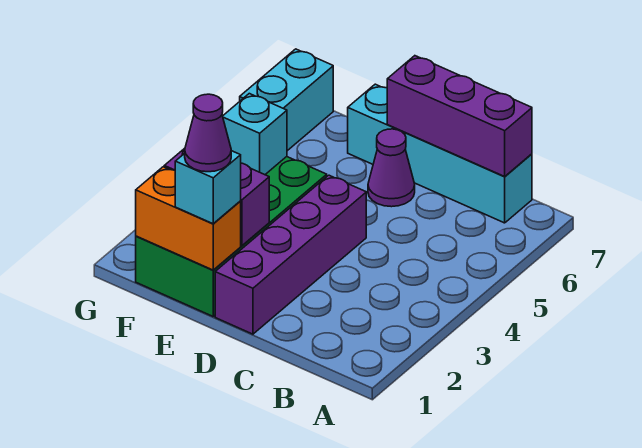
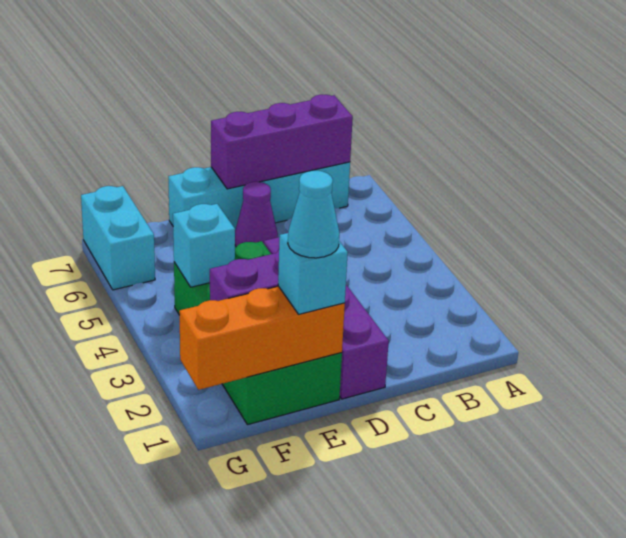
orange 1x2 brick [136,167,241,270] -> orange 1x3 brick [179,286,345,390]
purple 1x1 cone [185,94,231,172] -> cyan 1x1 cone [288,171,339,258]

